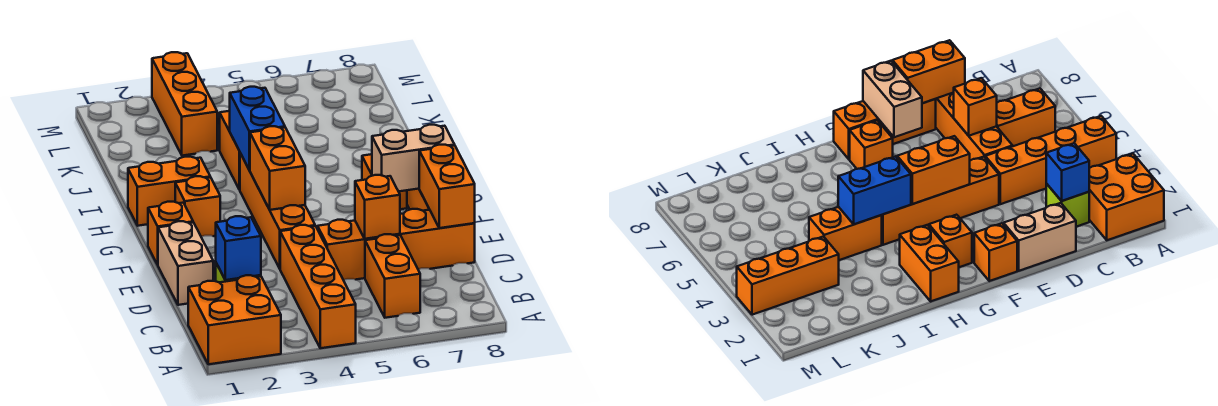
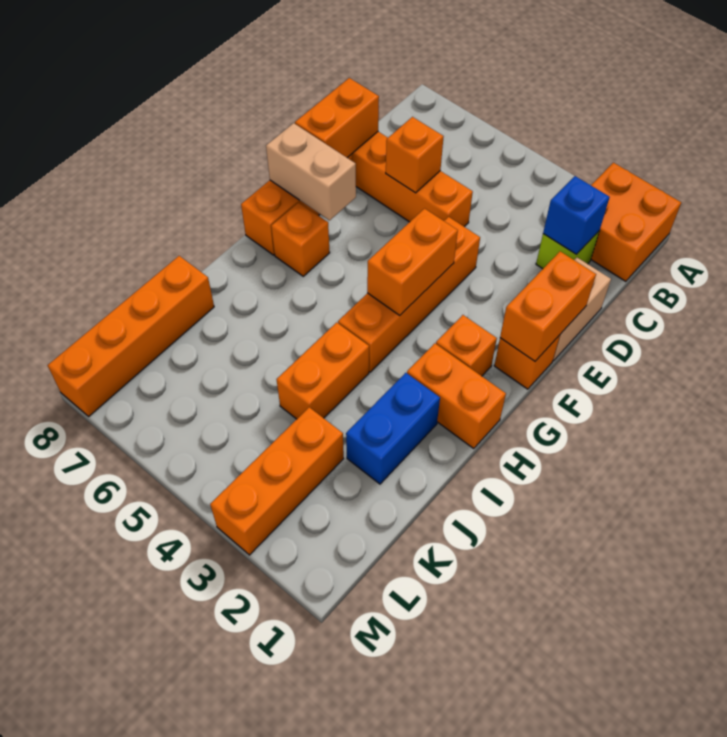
orange 1x4 brick [280,225,356,348] -> orange 1x4 brick moved to [48,256,214,416]
orange 1x2 brick [365,234,420,318] -> orange 1x2 brick moved to [500,251,596,361]
blue 1x2 brick [230,87,285,170] -> blue 1x2 brick moved to [346,373,440,484]

